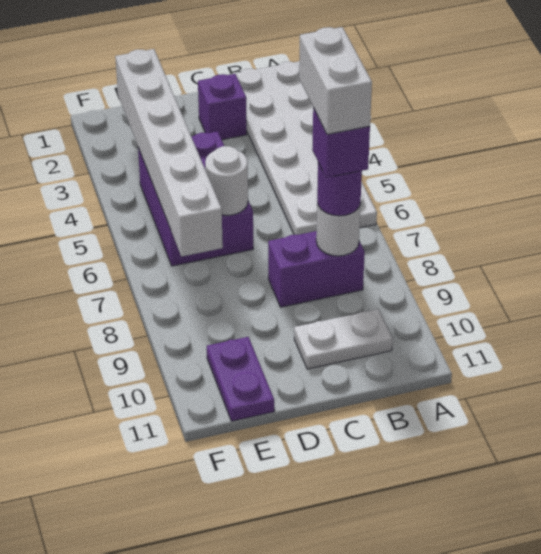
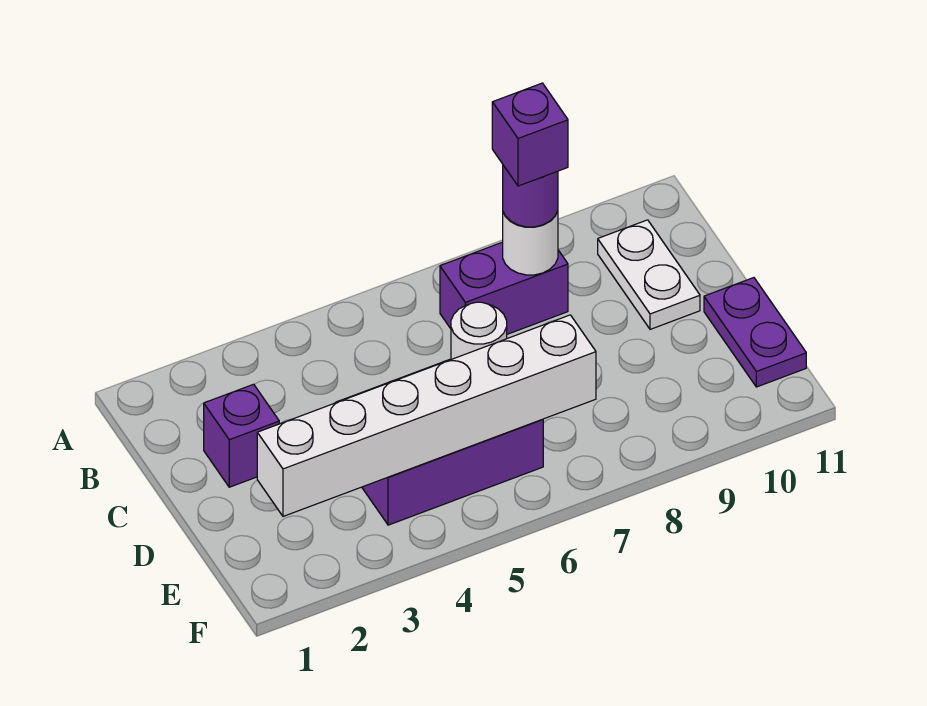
white 2x6 plate [228,61,377,235] -> none
white 1x2 brick [299,27,372,134] -> none
purple 1x2 brick [268,231,365,307] -> purple 1x2 brick turned to [440,242,568,334]
purple 1x2 plate [207,337,274,421] -> purple 1x2 plate turned to [704,278,806,387]

